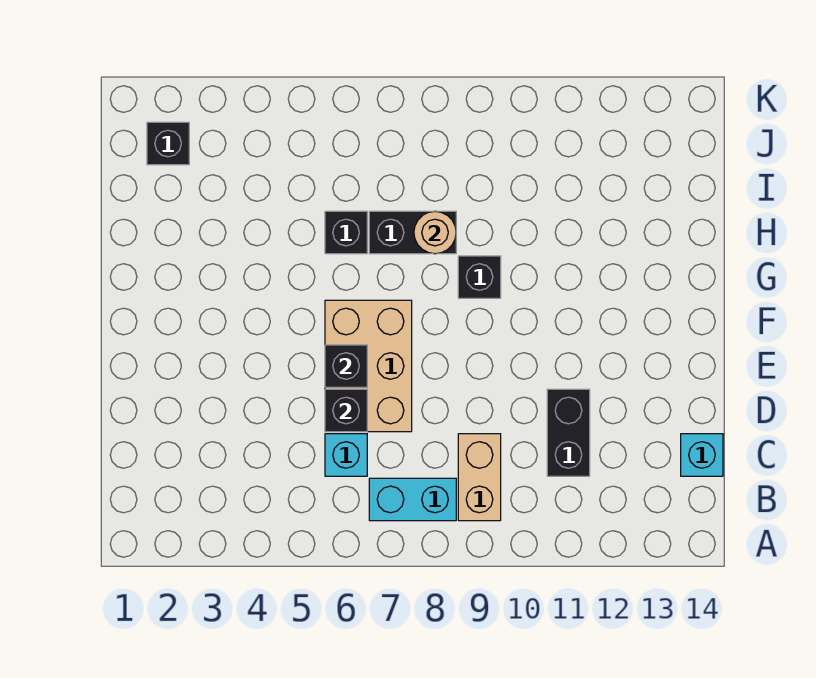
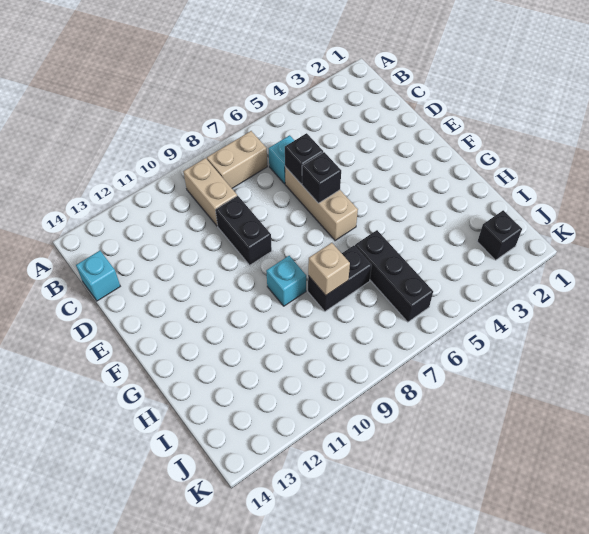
cyan 1x2 brick [369,478,456,521] -> tan 1x2 brick [207,131,267,188]
black 1x2 brick [547,389,590,476] -> black 1x2 brick moved to [216,196,272,265]
tan 2x3 brick [325,300,412,432] -> tan 1x3 brick [285,167,358,241]
black 1x1 brick [458,256,501,298] -> cyan 1x1 brick [266,256,306,306]
black 1x1 brick [325,211,367,254] -> black 1x3 brick [355,230,433,322]
tan 1x1 round brick [414,211,456,254] -> tan 1x1 brick [308,243,350,295]

